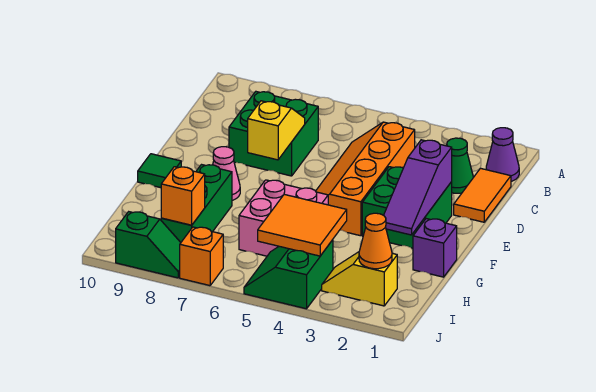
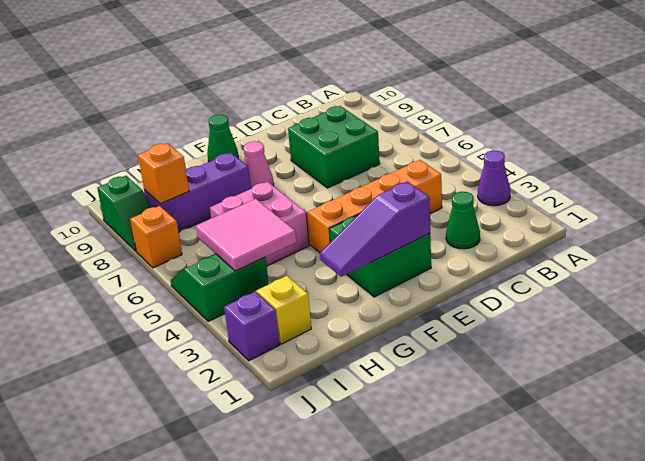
purple 1x1 cone [486,128,519,182] -> purple 1x1 cone moved to [478,151,510,206]
orange 1x2 tile [454,168,511,222] -> none
yellow 1x2 slope [248,101,305,160] -> none
green 1x1 tile [138,154,181,188] -> green 1x1 cone [207,115,238,162]
purple 1x1 brick [413,219,457,277] -> purple 1x1 brick moved to [224,292,280,361]
green 1x3 brick [161,165,232,242] -> purple 1x3 brick [144,153,251,232]
orange 2x2 tile [258,194,347,256] -> pink 2x2 tile [196,199,296,271]
orange 1x1 cone [359,213,392,269] -> none

